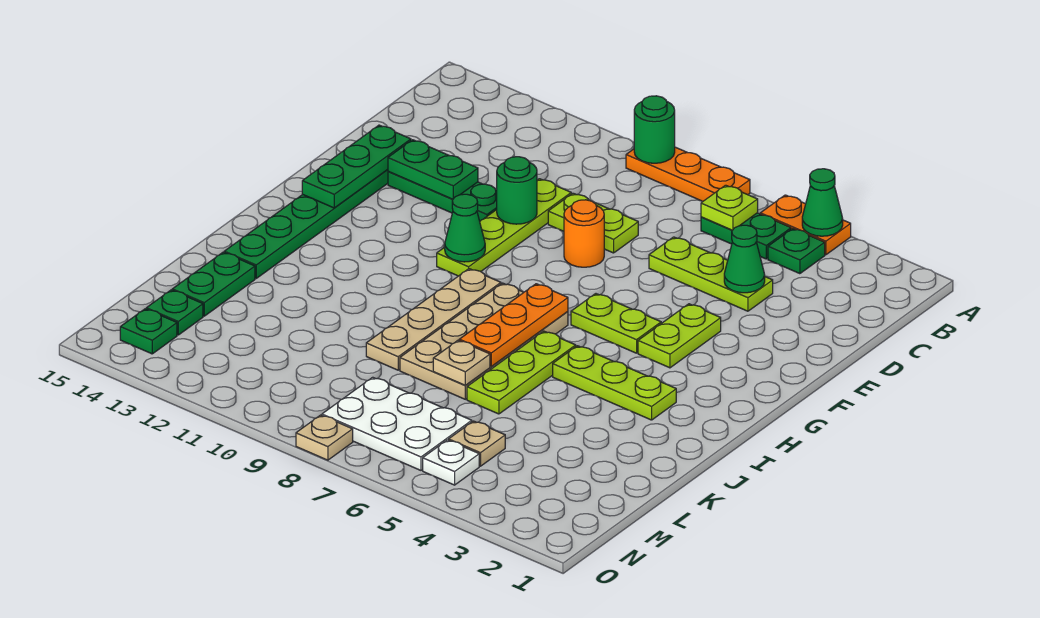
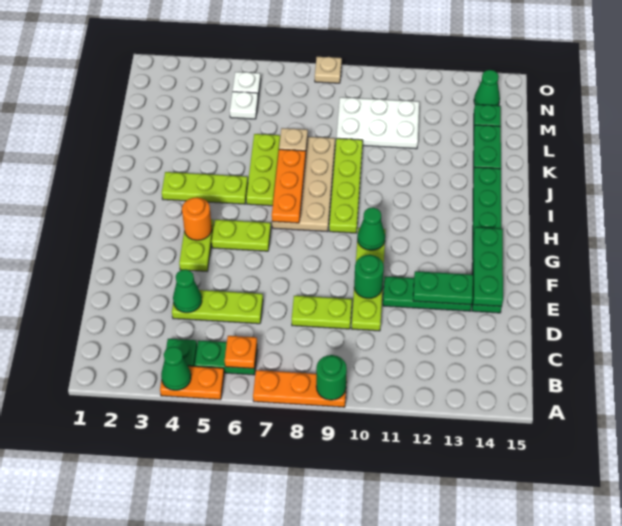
lime 1x1 plate [701,185,758,230] -> orange 1x1 plate [225,336,257,368]
orange 1x1 round brick [564,200,604,267] -> orange 1x1 round brick moved to [182,197,212,240]
tan 1x4 plate [366,269,501,370] -> lime 1x4 plate [329,138,363,233]
tan 1x1 plate [449,421,505,466] -> white 1x1 plate [230,92,258,119]
white 2x3 plate [322,377,472,470] -> white 2x3 plate moved to [336,97,419,149]
green 1x1 plate [120,309,177,354] -> green 1x1 cone [474,70,500,106]

